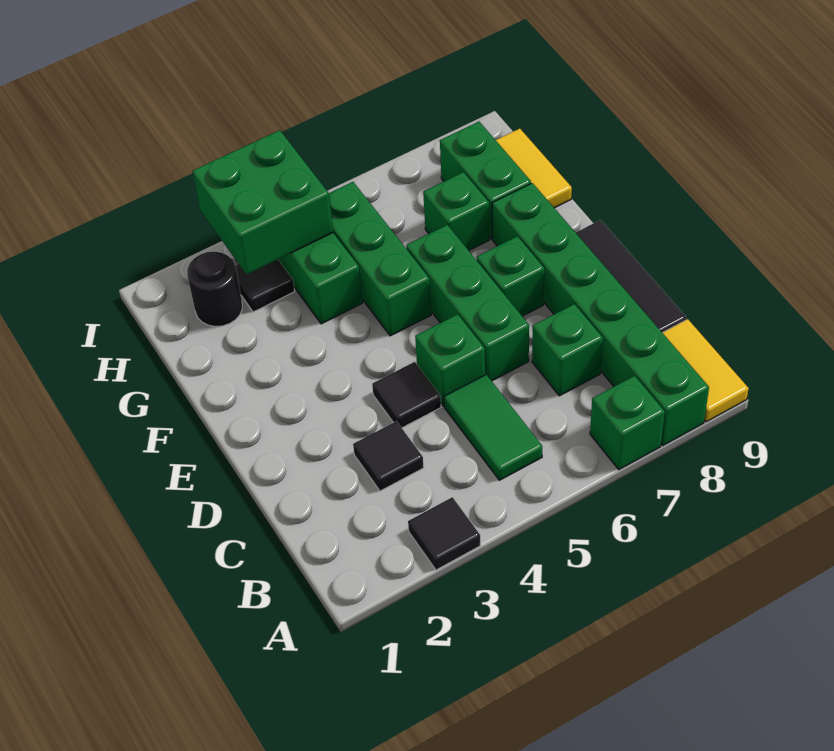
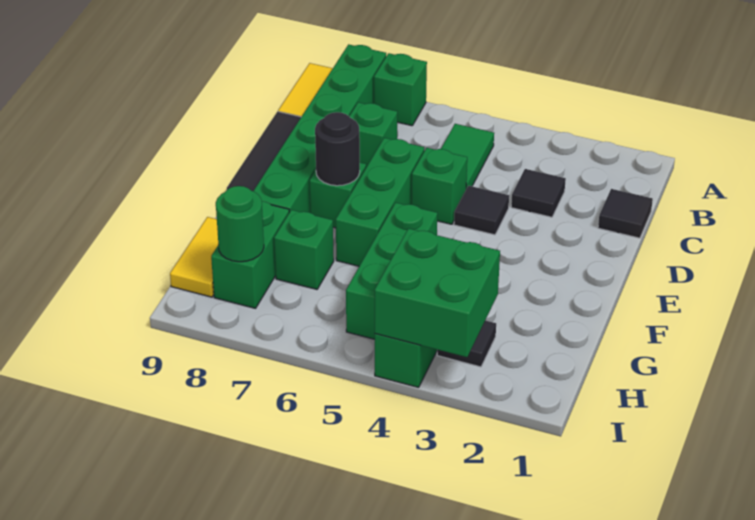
black 1x1 tile [408,497,480,570] -> black 1x1 tile moved to [598,189,653,238]
black 1x1 round brick [187,252,242,327] -> black 1x1 round brick moved to [315,112,360,186]
none -> green 1x1 round brick [216,186,264,262]

